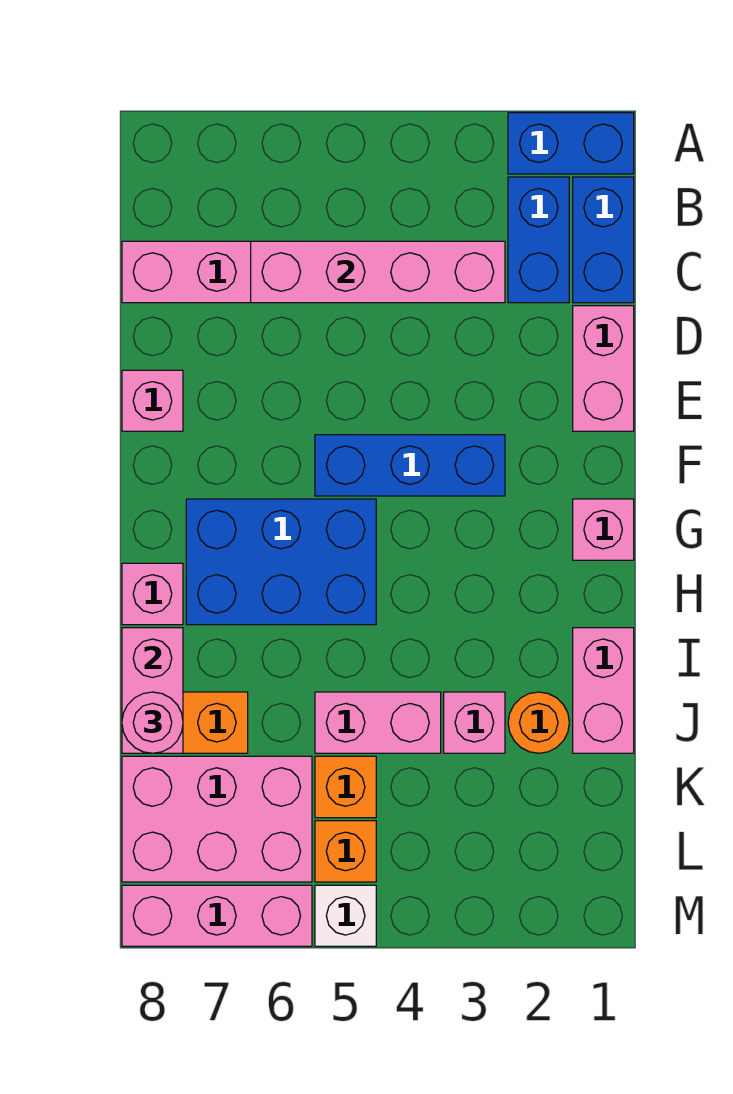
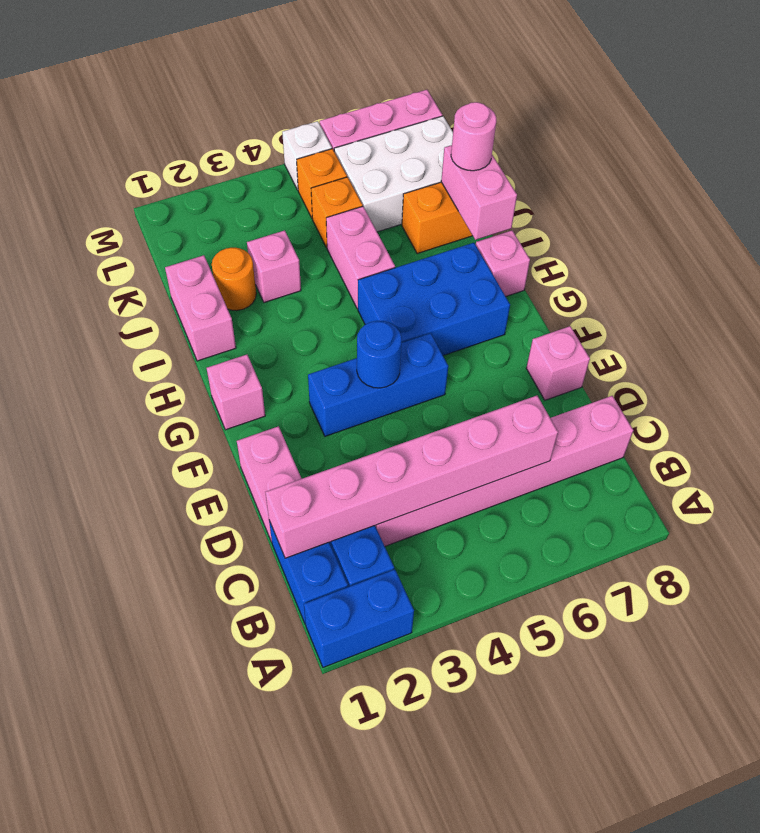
pink 1x4 brick [251,241,505,303] -> pink 1x6 brick [265,396,558,558]
none -> blue 1x1 round brick [357,321,402,388]
pink 1x2 brick [315,692,441,753] -> pink 1x2 brick turned to [326,206,395,309]
pink 2x3 brick [122,756,312,882] -> white 2x3 brick [334,116,453,232]

